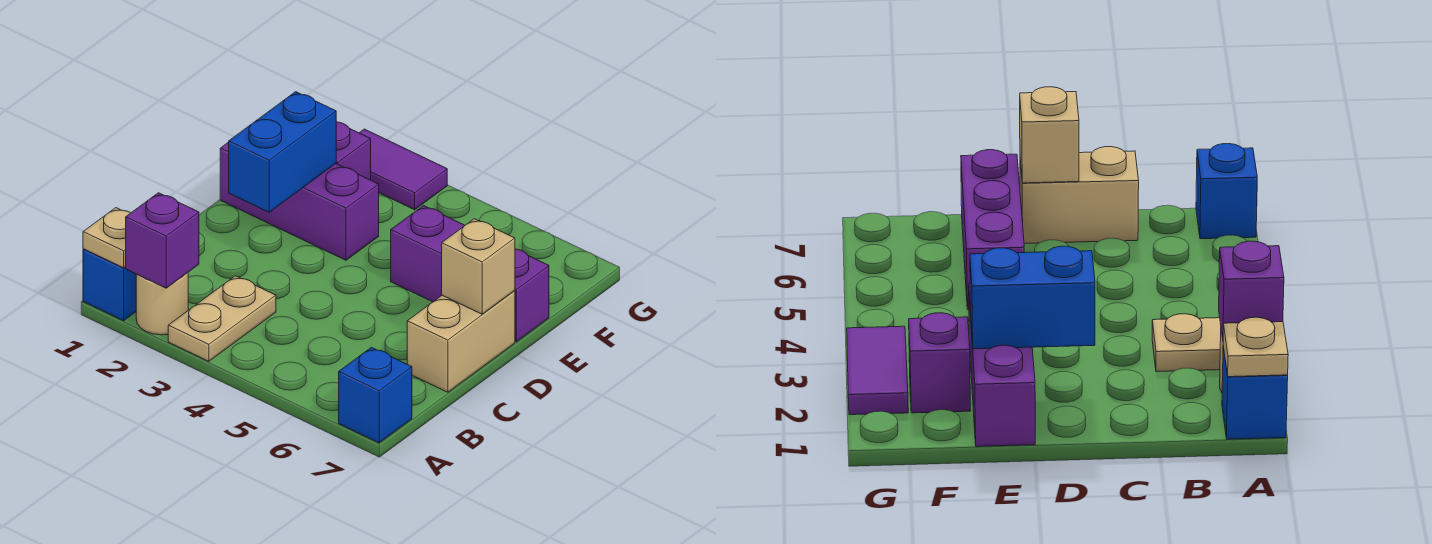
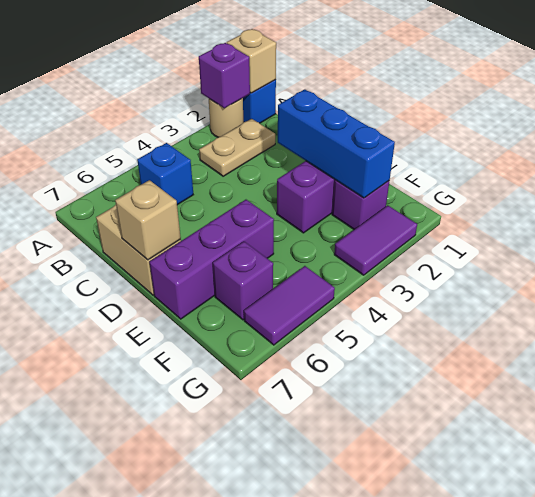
tan 1x1 plate [83,208,130,268] -> tan 1x1 brick [227,29,276,93]
tan 1x2 plate [168,276,276,361] -> tan 1x2 plate turned to [199,119,275,176]
blue 1x1 brick [339,347,412,443] -> blue 1x1 brick moved to [137,143,193,205]
blue 1x2 brick [229,92,336,212] -> blue 1x3 brick [278,89,395,198]
none -> purple 1x1 brick [213,241,273,320]
none -> purple 1x2 tile [244,266,335,345]

